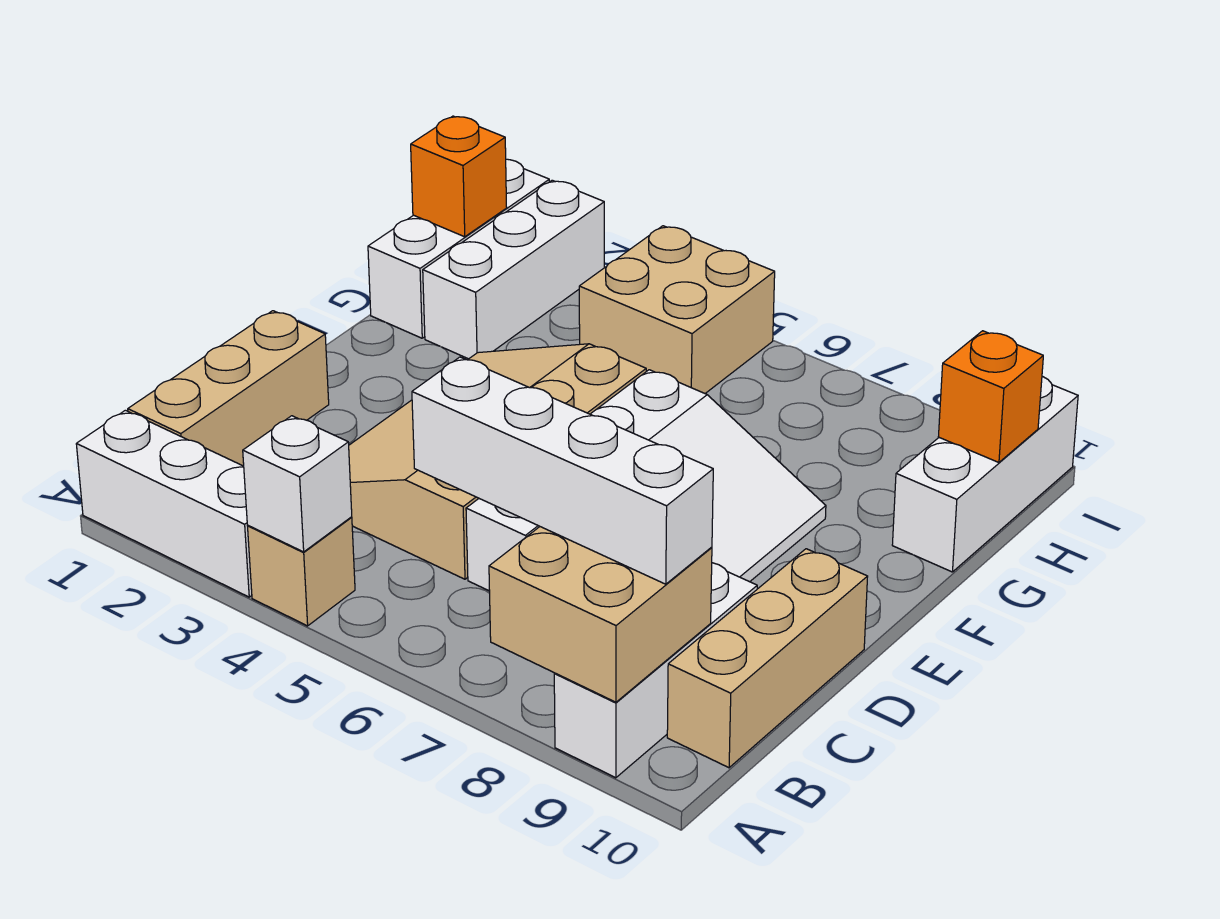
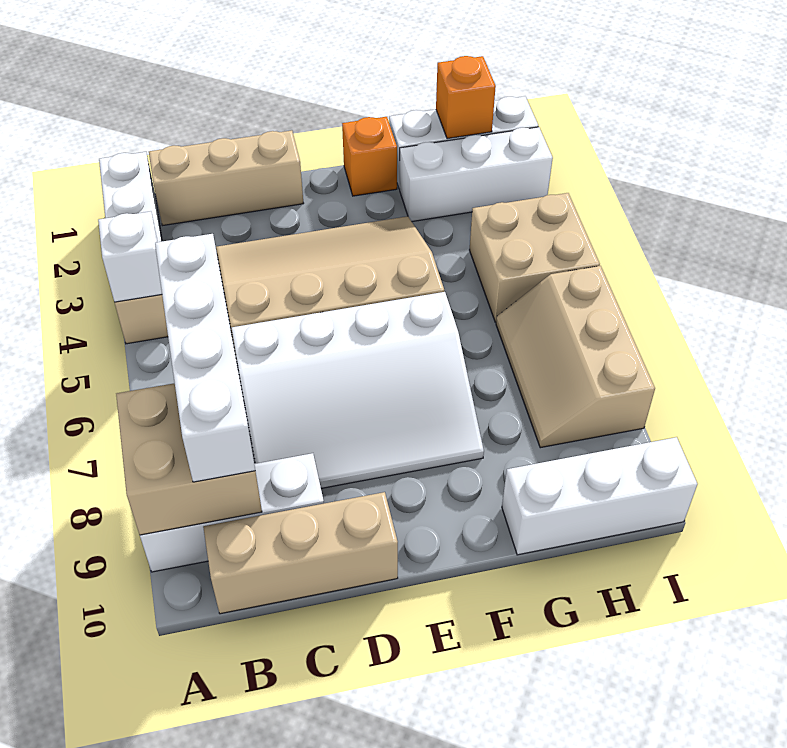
none -> tan 2x3 slope [496,266,655,448]
orange 1x1 brick [938,331,1043,463] -> orange 1x1 brick moved to [342,117,397,196]

